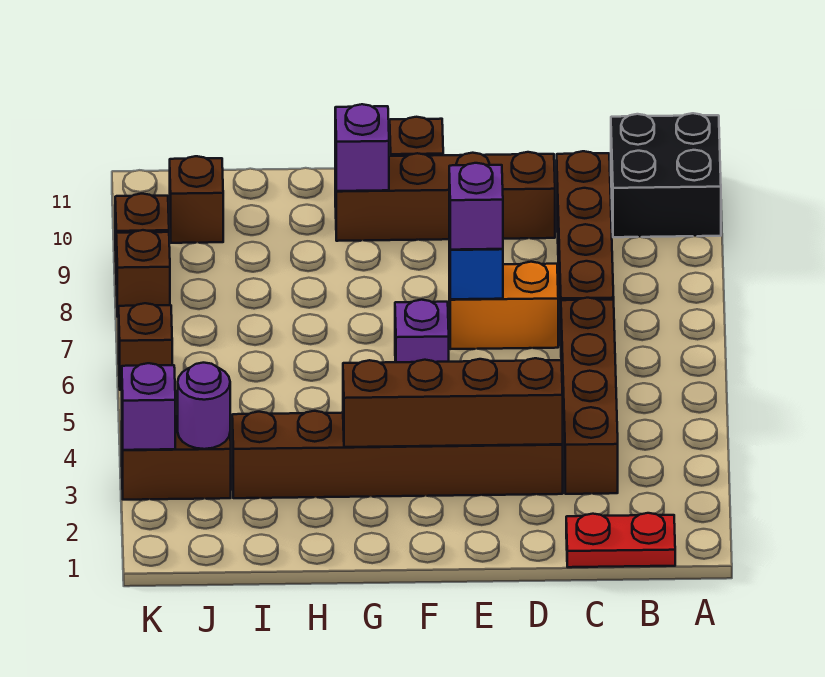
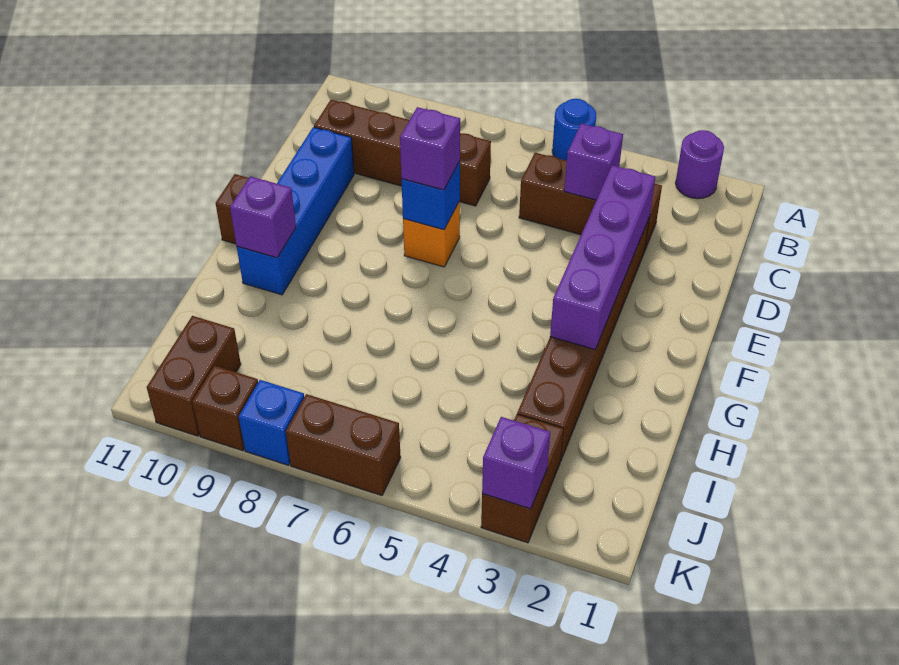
none -> blue 1x1 round brick [552,99,596,161]
black 2x2 brick [611,113,721,237] -> none
red 1x2 plate [566,513,675,567] -> none
brown 1x4 brick [561,298,618,494] -> brown 1x3 brick [519,153,662,252]
brown 1x4 brick [343,358,563,447] -> purple 1x4 brick [550,165,655,349]
orange 1x2 brick [449,262,558,349] -> orange 1x1 brick [403,201,460,267]
brown 1x4 brick [335,152,555,241] -> blue 1x4 brick [237,127,354,295]
purple 1x1 brick [395,300,449,362] -> purple 1x1 brick moved to [564,124,623,200]
purple 1x1 round brick [178,363,230,449] -> purple 1x1 round brick moved to [676,130,724,199]
brown 1x1 brick [170,156,223,243] -> brown 1x2 brick [147,316,241,436]
brown 1x1 brick [119,303,172,390] -> brown 1x2 brick [286,394,401,496]
brown 1x1 brick [116,230,170,317] -> blue 1x1 brick [239,380,304,465]

